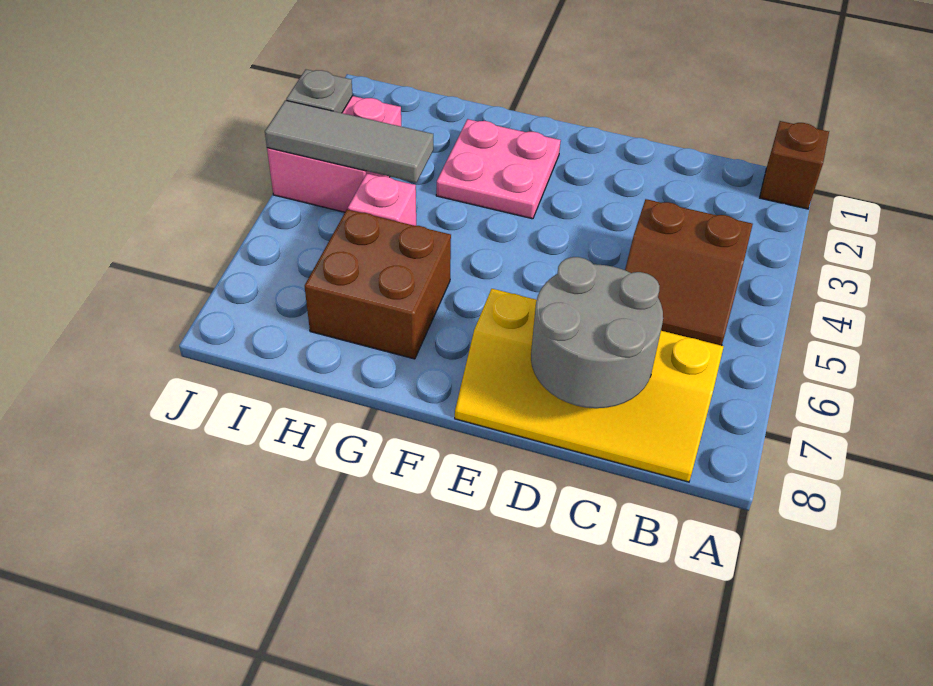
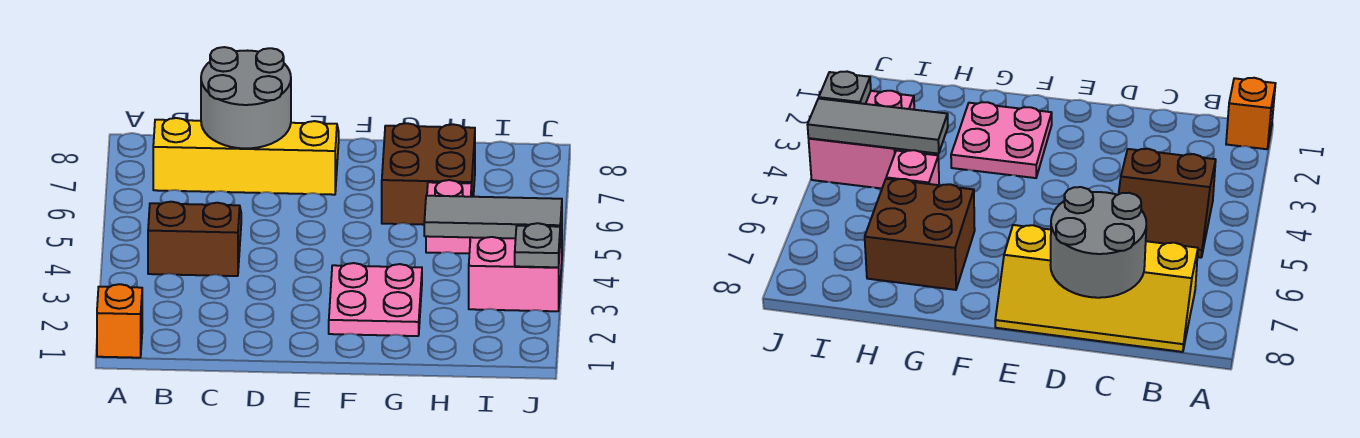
brown 1x1 brick [760,121,829,209] -> orange 1x1 brick [97,284,142,358]

